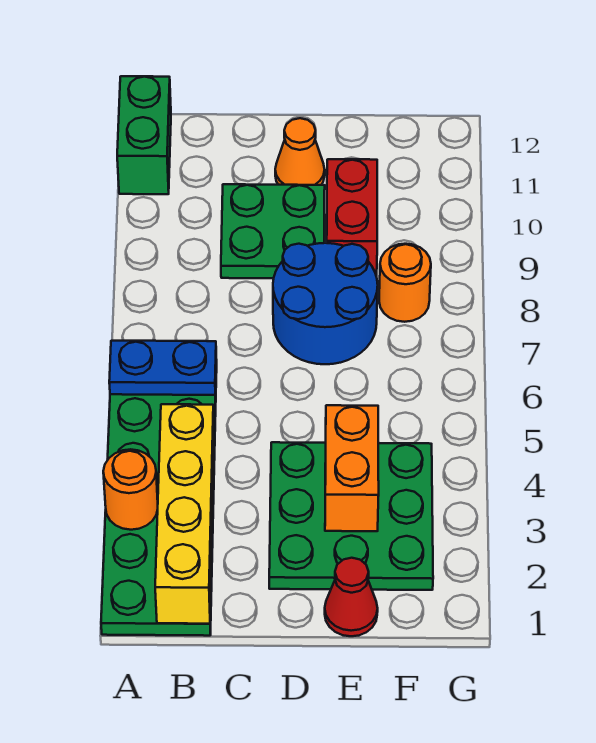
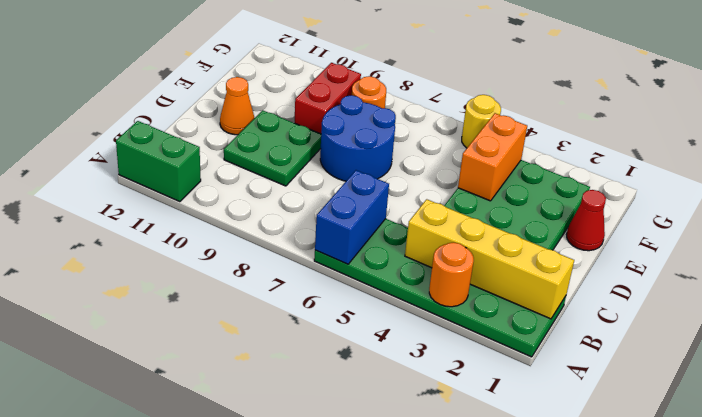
blue 1x2 plate [109,341,216,395] -> blue 1x2 brick [315,170,389,264]
orange 1x2 brick [325,405,379,531] -> orange 1x2 brick turned to [458,113,527,201]
red 1x2 brick [327,159,377,277] -> red 1x2 brick turned to [294,63,361,134]
none -> yellow 1x1 round brick [462,95,501,148]

